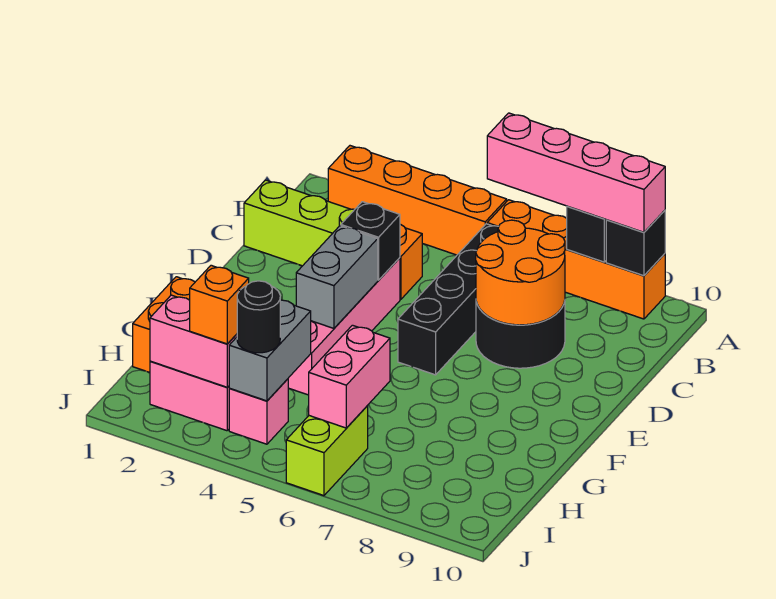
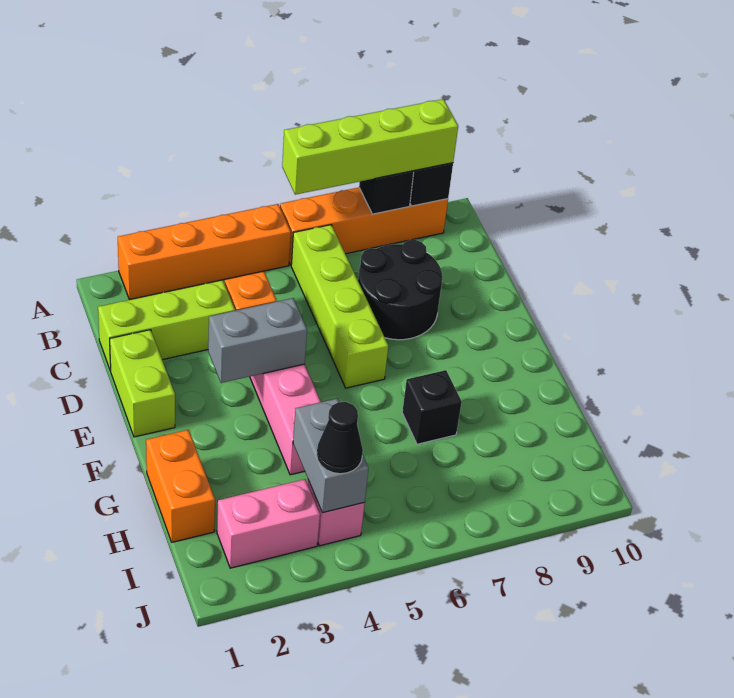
pink 1x4 brick [487,113,665,232] -> lime 1x4 brick [282,99,458,195]
black 1x4 brick [398,224,499,375] -> lime 1x4 brick [291,225,388,388]
orange 2x2 round brick [476,220,565,325] -> none
black 1x1 brick [341,202,400,280] -> black 1x1 brick moved to [402,370,462,444]
grey 1x2 brick [296,226,378,328] -> grey 1x2 brick turned to [208,298,307,383]
pink 1x2 brick [309,325,390,428] -> none
pink 1x2 brick [150,295,237,387] -> none
orange 1x1 brick [190,265,249,344] -> none
black 1x1 round brick [237,281,280,353] -> black 1x1 cone [317,402,363,474]
lime 1x2 brick [286,406,368,496] -> lime 1x2 brick moved to [110,330,175,437]

